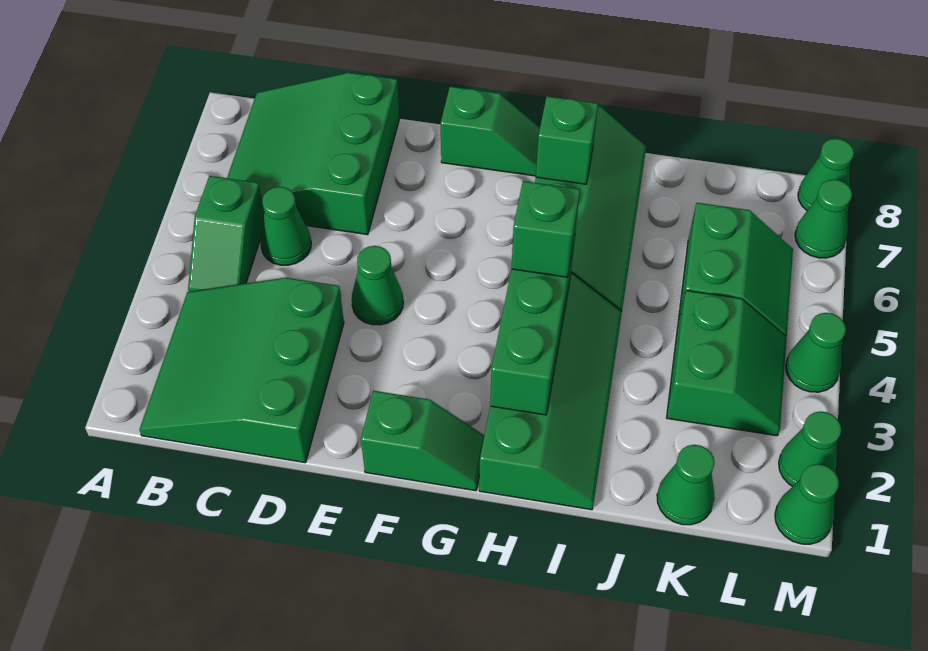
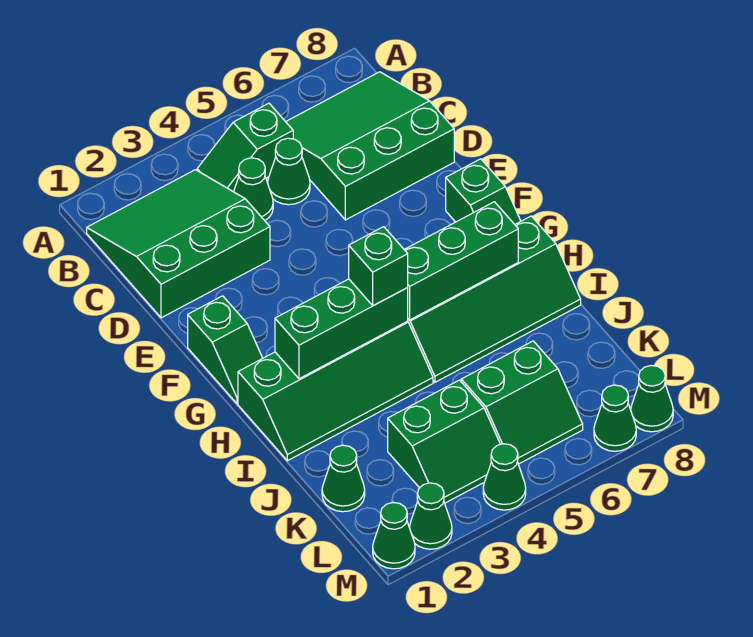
green 1x1 cone [352,246,403,325] -> green 1x1 cone moved to [234,158,273,221]
green 1x1 brick [536,96,598,184] -> green 1x3 brick [404,202,518,320]

